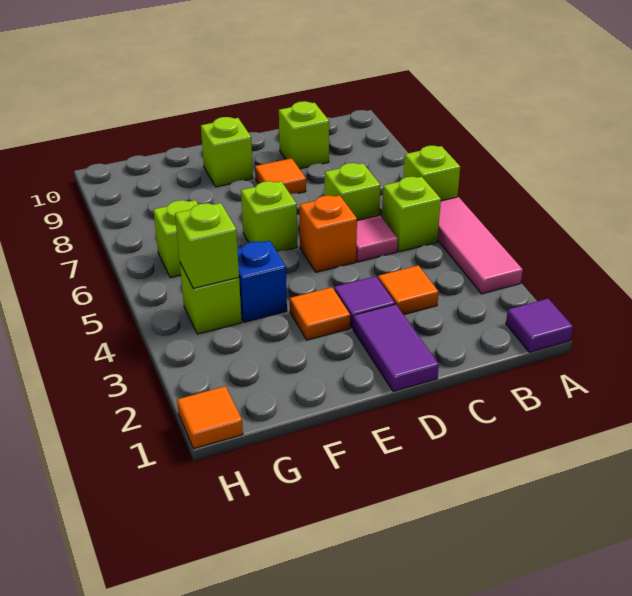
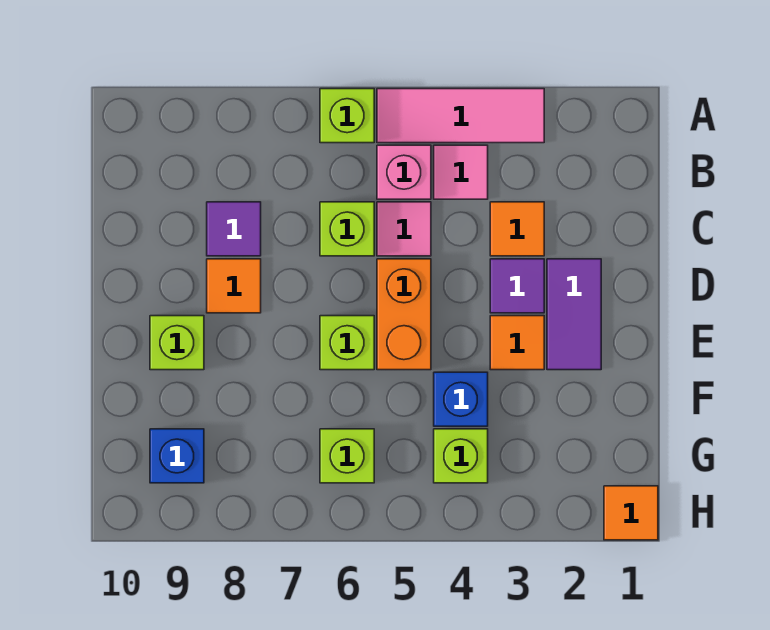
purple 1x1 tile [506,299,573,352] -> purple 1x1 tile moved to [207,202,261,256]
none -> pink 1x1 tile [434,145,488,199]
lime 1x1 brick [382,177,441,252] -> pink 1x1 brick [377,145,431,199]
lime 1x1 brick [279,101,329,169] -> none
purple 1x2 tile [353,304,439,392] -> purple 1x2 tile turned to [547,259,601,370]
orange 1x1 brick [300,195,357,272] -> orange 1x2 brick [377,259,431,370]
lime 1x1 brick [175,203,239,288] -> none
none -> blue 1x1 brick [150,429,204,483]

